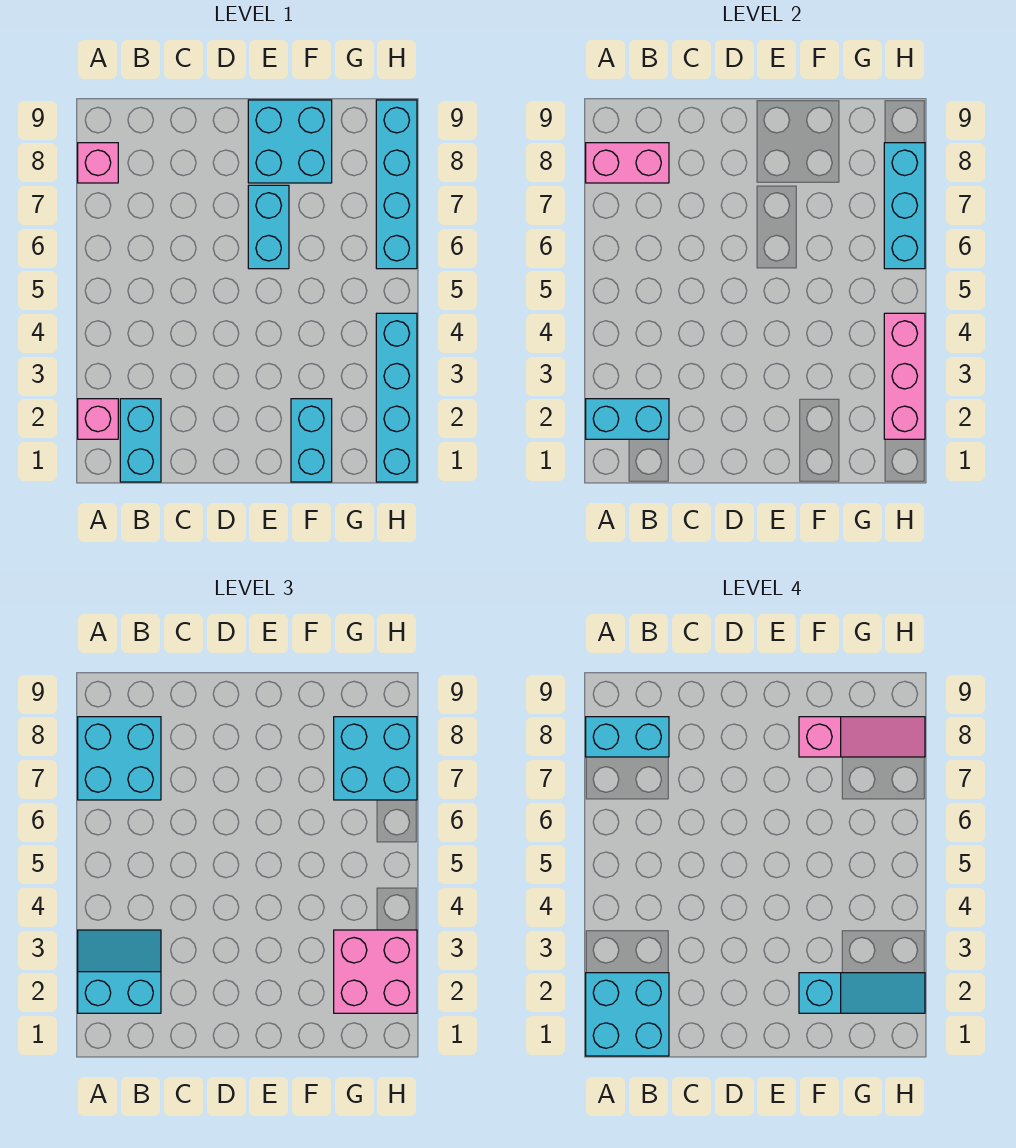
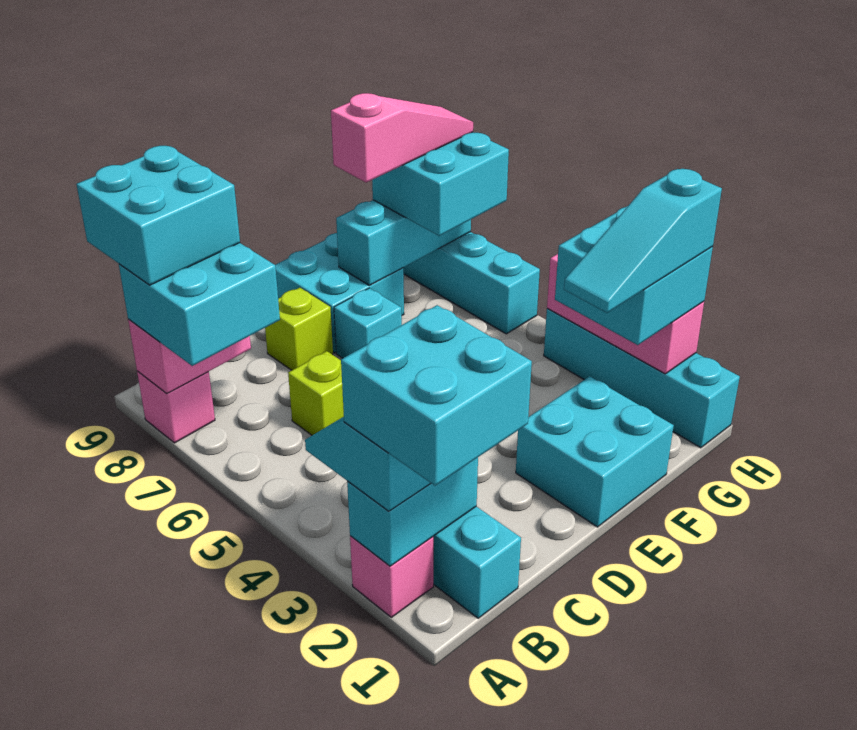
cyan 1x2 brick [586,717,669,757] -> cyan 2x2 brick [76,146,240,285]
none -> lime 1x1 brick [288,351,344,435]
none -> lime 1x1 brick [265,288,333,370]
cyan 1x2 brick [248,185,289,269] -> cyan 1x1 brick [334,288,402,358]
cyan 1x2 brick [291,399,332,482] -> cyan 2x2 brick [516,376,674,527]
cyan 1x3 slope [799,973,925,1013] -> cyan 1x3 slope turned to [564,169,722,313]
pink 2x2 brick [334,930,417,1013] -> cyan 2x2 brick [555,206,713,345]
cyan 1x3 brick [884,143,925,269] -> cyan 1x3 brick turned to [336,200,471,285]

